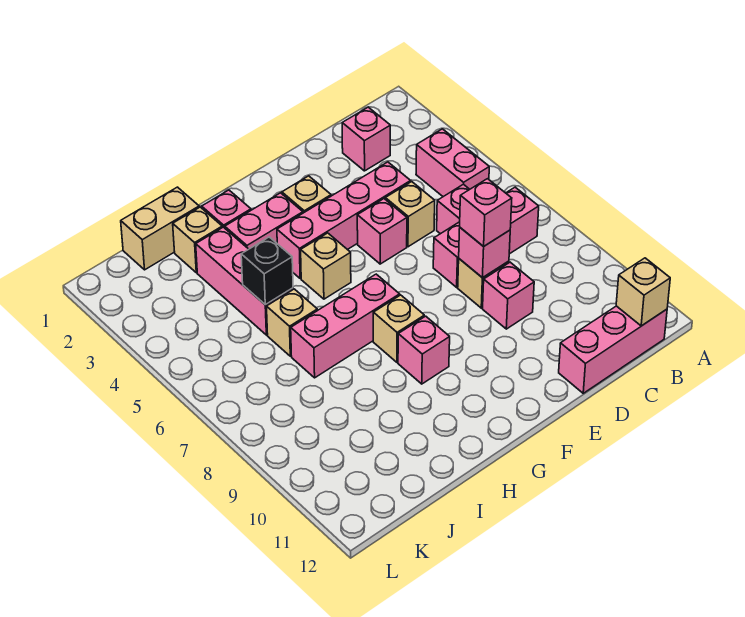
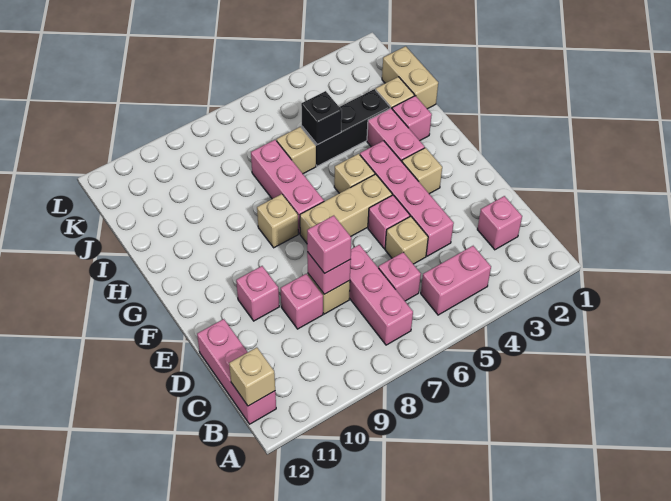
none -> tan 1x3 brick [300,174,392,243]
pink 1x1 brick [398,316,450,384] -> pink 1x1 brick moved to [236,266,279,321]
pink 1x3 brick [196,227,293,335] -> black 1x3 brick [302,89,390,166]

